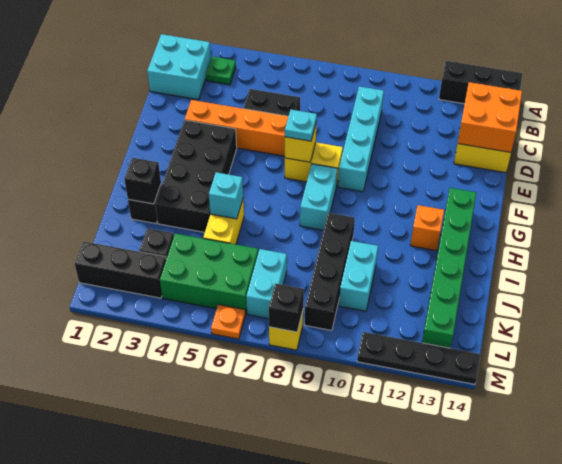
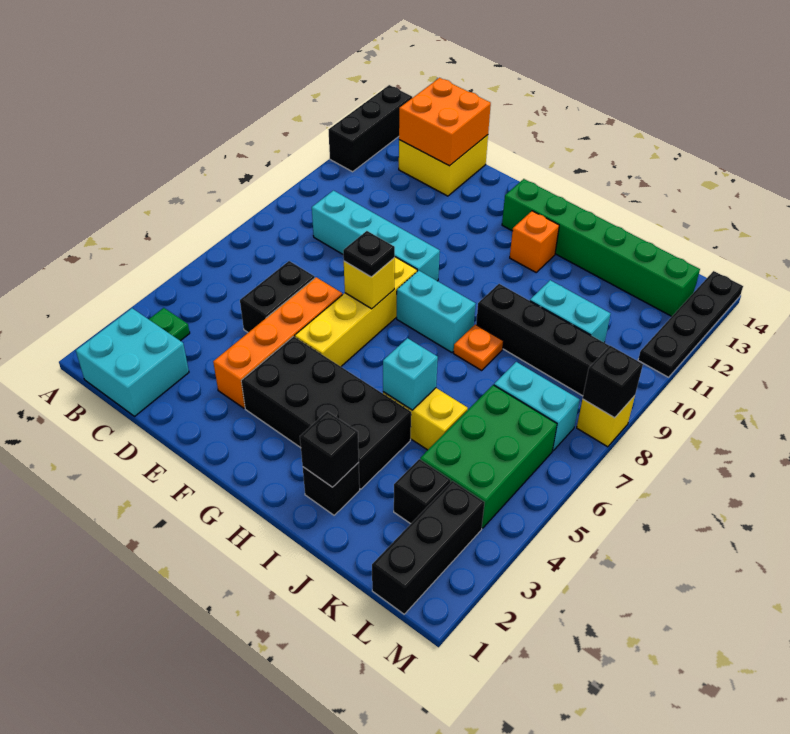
yellow 1x2 brick [285,142,343,187] -> yellow 1x4 brick [295,257,417,366]
cyan 1x1 plate [285,110,317,141] -> black 1x1 plate [343,231,395,277]
orange 1x1 plate [211,304,245,339] -> orange 1x1 plate moved to [454,324,503,370]

